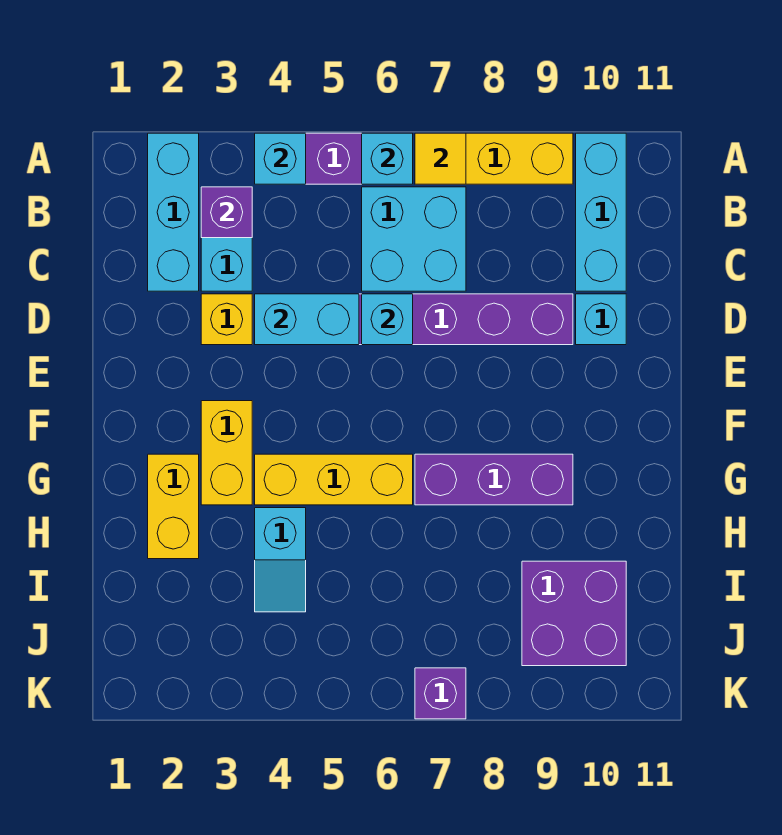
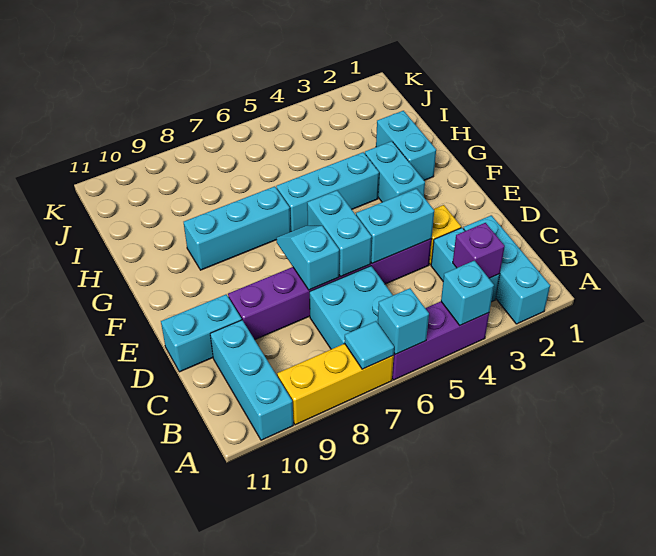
yellow 1x1 tile [415,133,466,184] -> cyan 1x1 tile [345,321,394,369]
cyan 1x1 brick [362,294,413,345] -> cyan 1x2 brick [307,190,372,277]
cyan 1x1 brick [576,294,626,345] -> cyan 1x2 brick [161,295,242,372]
yellow 1x2 brick [201,401,252,505] -> cyan 1x2 brick [365,141,425,202]
yellow 1x2 brick [148,454,199,559] -> cyan 1x2 brick [376,111,436,180]
yellow 1x3 brick [255,454,413,505] -> cyan 1x3 brick [276,152,379,232]
purple 1x3 brick [415,454,573,505] -> cyan 1x3 brick [184,186,291,270]
cyan 1x2 slope [255,508,306,612] -> cyan 1x2 slope moved to [276,226,339,290]
purple 2x2 brick [522,561,626,666] -> none
purple 1x1 brick [415,668,466,719] -> none

